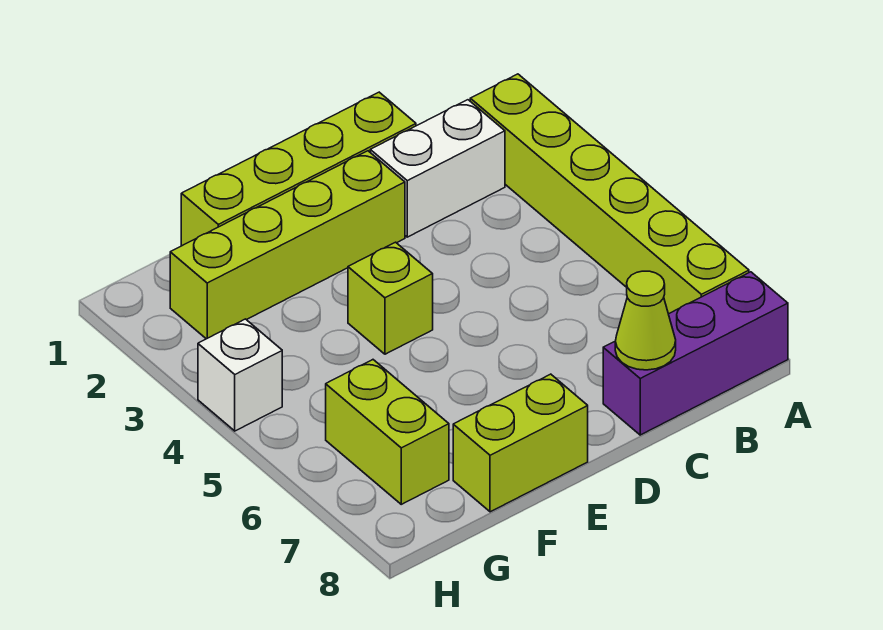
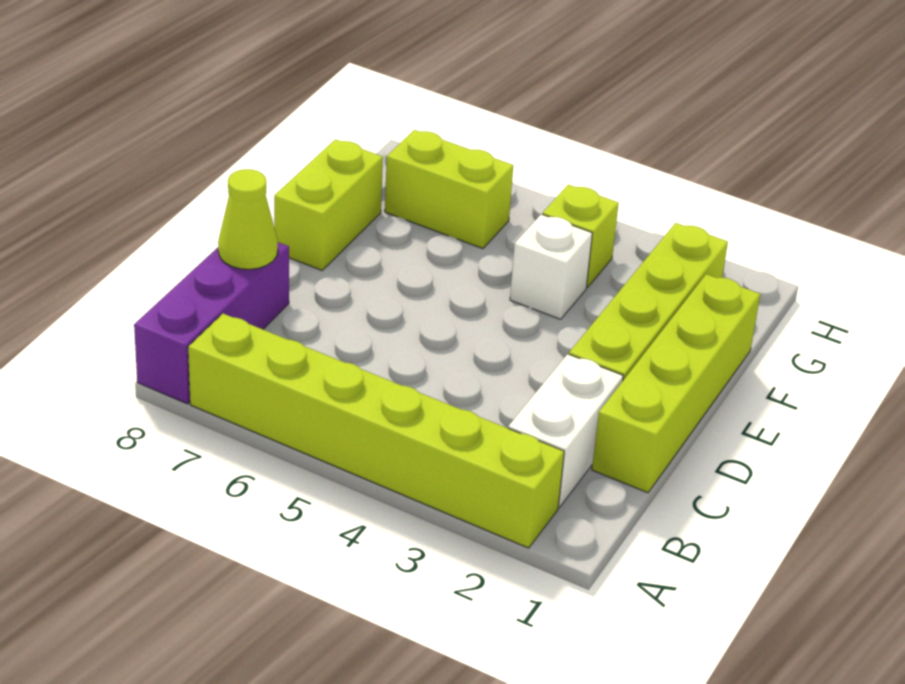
lime 1x1 brick [348,242,433,354] -> lime 1x1 brick moved to [542,185,619,288]
white 1x1 brick [198,319,282,431] -> white 1x1 brick moved to [510,214,592,319]

